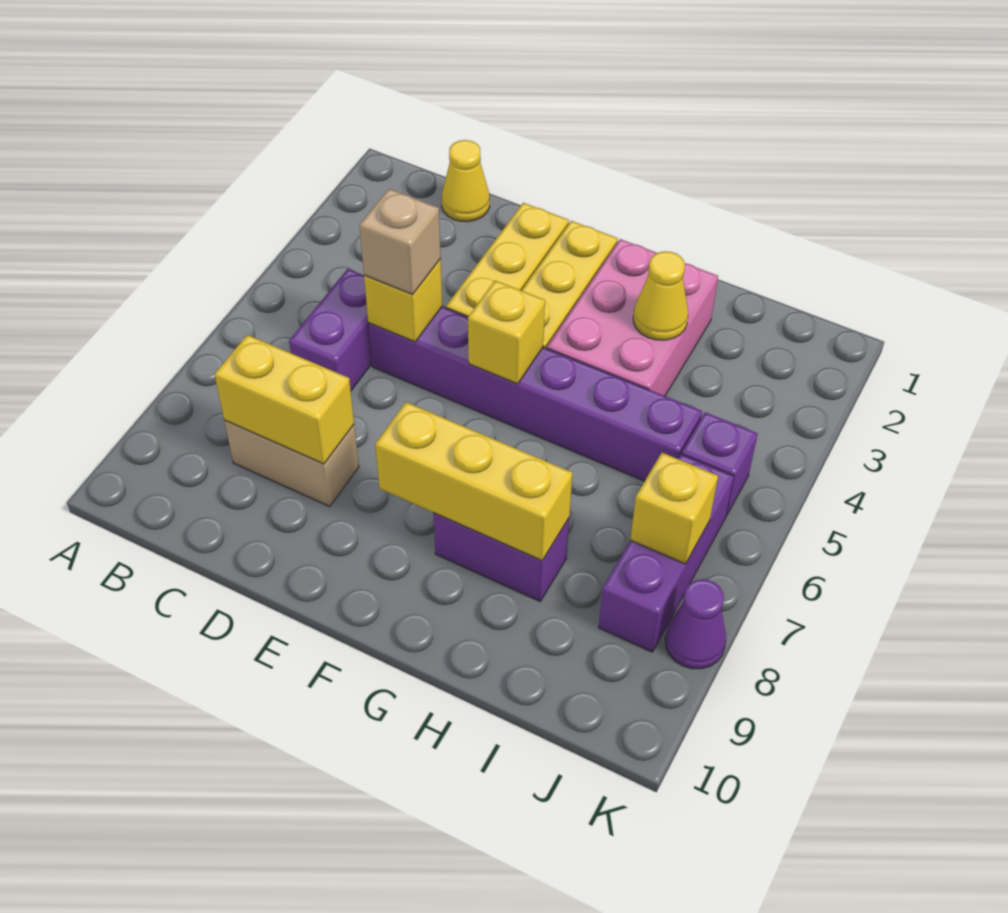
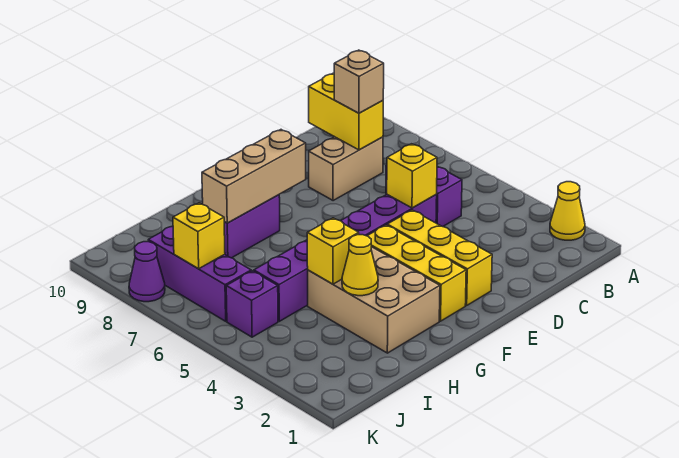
yellow 1x1 cone [441,140,490,222] -> yellow 1x1 cone moved to [550,182,585,240]
yellow 1x2 brick [214,335,354,464] -> yellow 1x2 brick turned to [309,74,383,150]
tan 1x1 brick [359,189,441,294] -> tan 1x1 brick moved to [334,50,384,113]
yellow 1x1 brick [468,280,545,384] -> yellow 1x1 brick moved to [307,218,359,284]
yellow 1x3 brick [375,402,572,561] -> tan 1x3 brick [202,130,306,223]
pink 2x3 brick [547,239,718,396] -> tan 2x3 brick [308,247,440,353]

